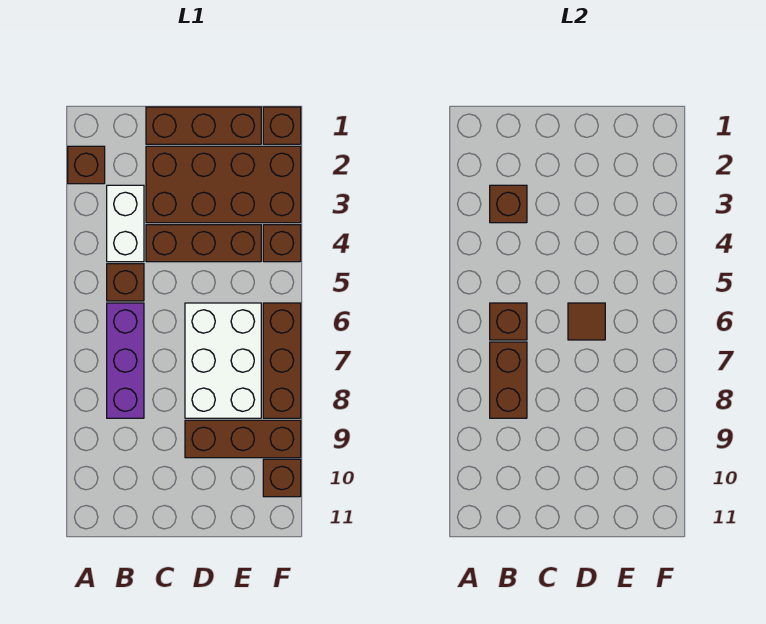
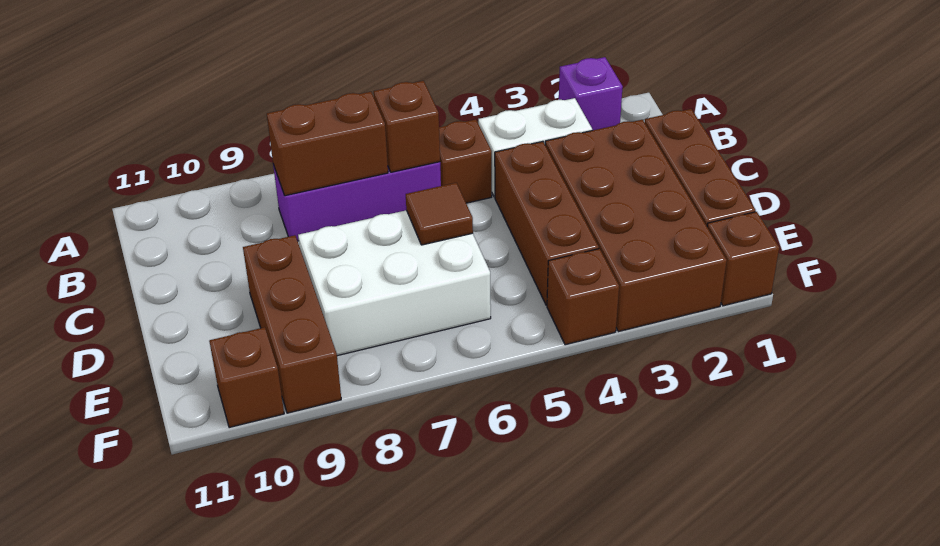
brown 1x1 brick [68,146,105,184] -> purple 1x1 brick [559,57,623,130]
brown 1x1 brick [490,185,527,223] -> none
brown 1x3 brick [263,303,301,418] -> none

